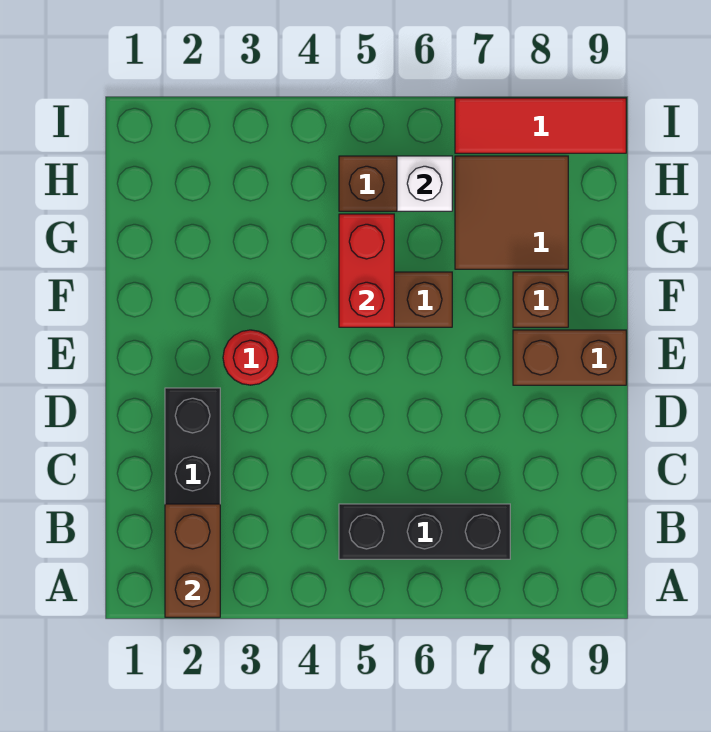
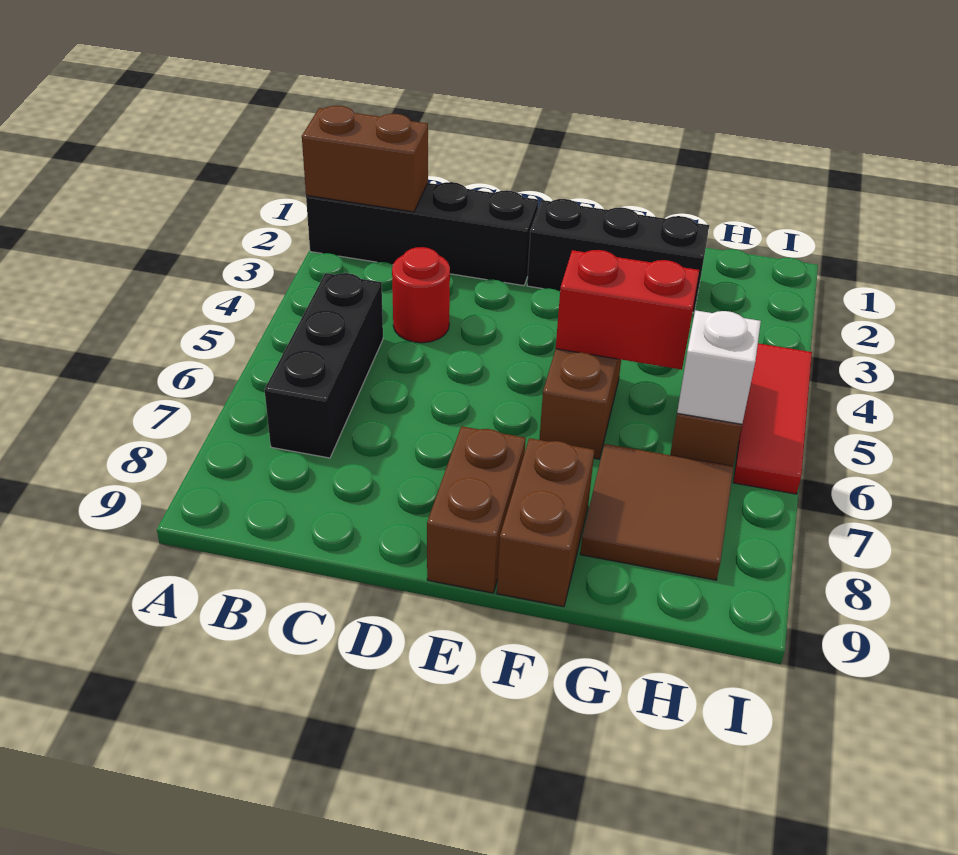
none -> black 1x3 brick [527,199,709,313]
red 1x1 round brick [223,330,278,385] -> red 1x1 round brick moved to [392,247,450,343]
brown 1x1 brick [513,272,568,327] -> brown 1x2 brick [497,438,594,607]
red 1x3 tile [455,98,626,153] -> red 1x3 tile moved to [733,343,812,494]

